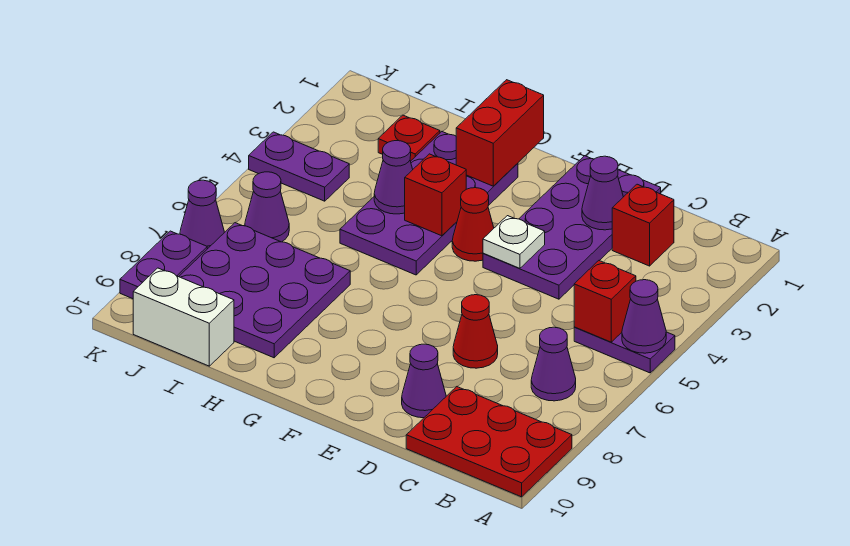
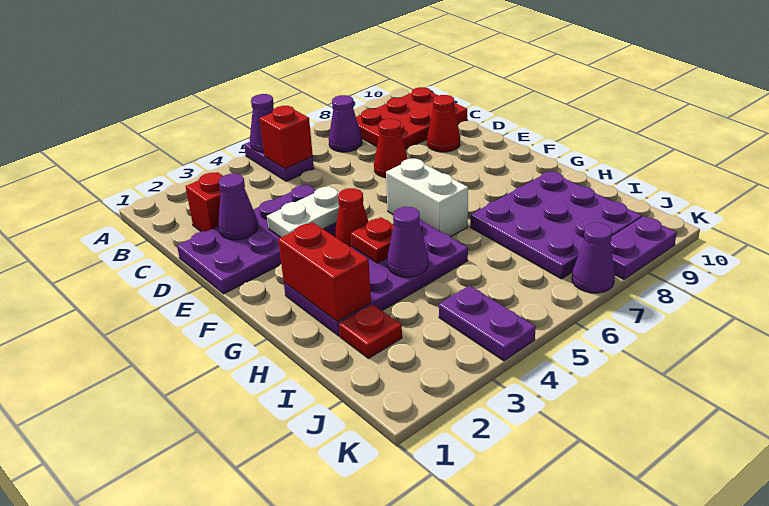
red 2x3 plate [406,387,572,497] -> red 2x3 plate turned to [356,87,467,150]
purple 1x1 cone [402,344,446,418] -> red 1x1 cone [427,95,460,152]
white 1x1 plate [483,216,545,268] -> white 1x2 plate [267,186,339,237]
red 1x2 brick [456,80,544,186] -> red 1x2 brick turned to [278,222,371,322]
red 1x1 brick [405,154,466,236] -> red 1x1 plate [351,217,394,263]
white 1x2 brick [133,268,234,366] -> white 1x2 brick moved to [386,159,468,237]
purple 1x1 cone [245,172,289,242] -> none

